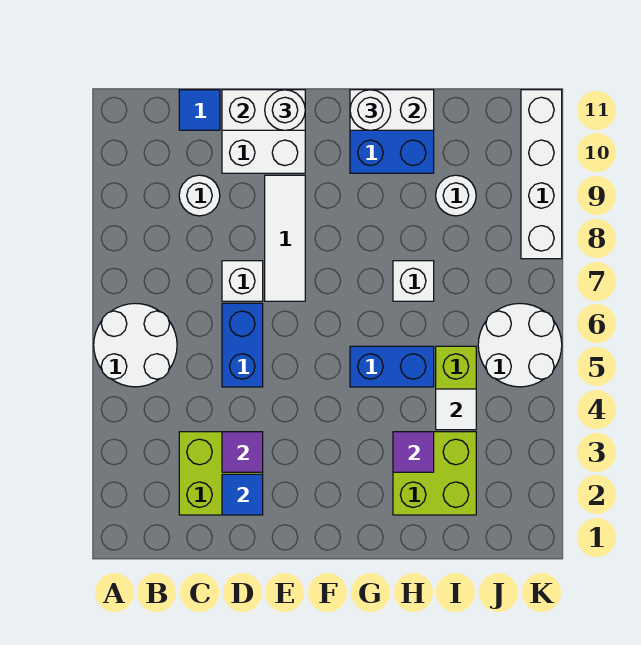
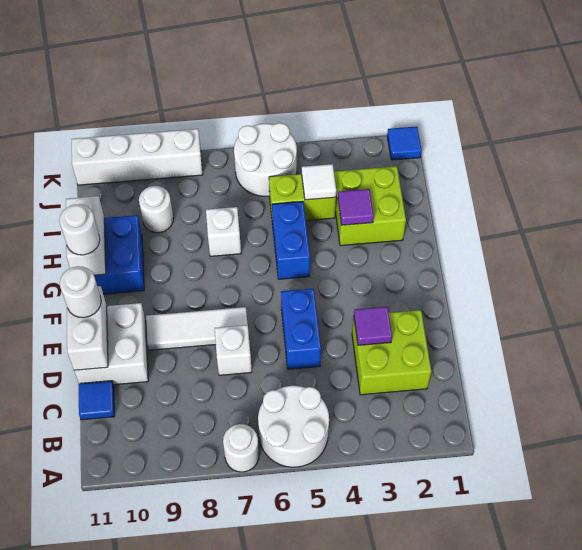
white 1x1 round brick [179,175,220,216] -> white 1x1 round brick moved to [223,424,259,472]
blue 1x1 tile [222,474,263,515] -> blue 1x1 tile moved to [387,126,422,160]
blue 1x2 brick [222,303,263,387] -> blue 1x2 brick turned to [281,288,321,369]

